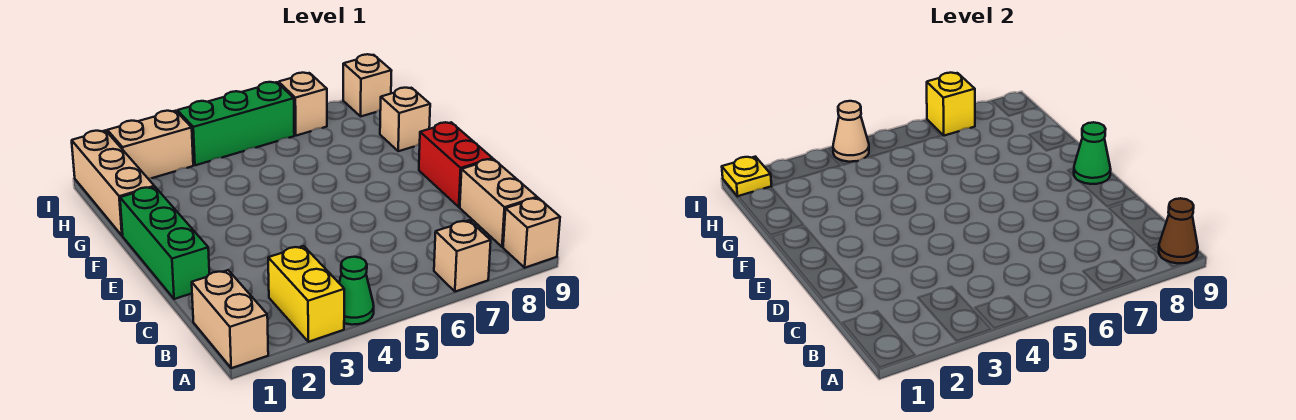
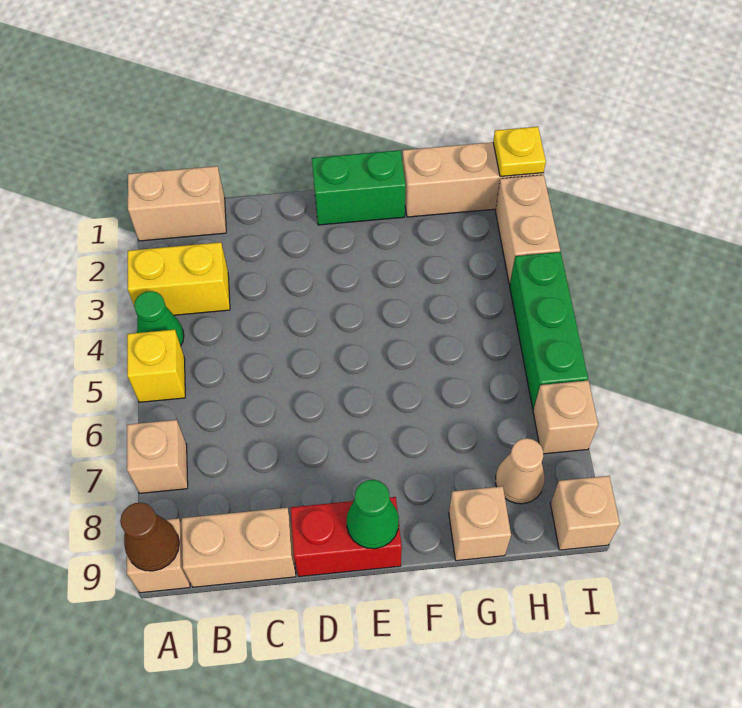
green 1x3 brick [120,187,209,299] -> green 1x2 brick [312,150,406,225]
tan 1x1 cone [833,101,869,162] -> tan 1x1 cone moved to [496,438,545,504]
yellow 1x1 brick [927,73,975,136] -> yellow 1x1 brick moved to [127,330,185,402]

